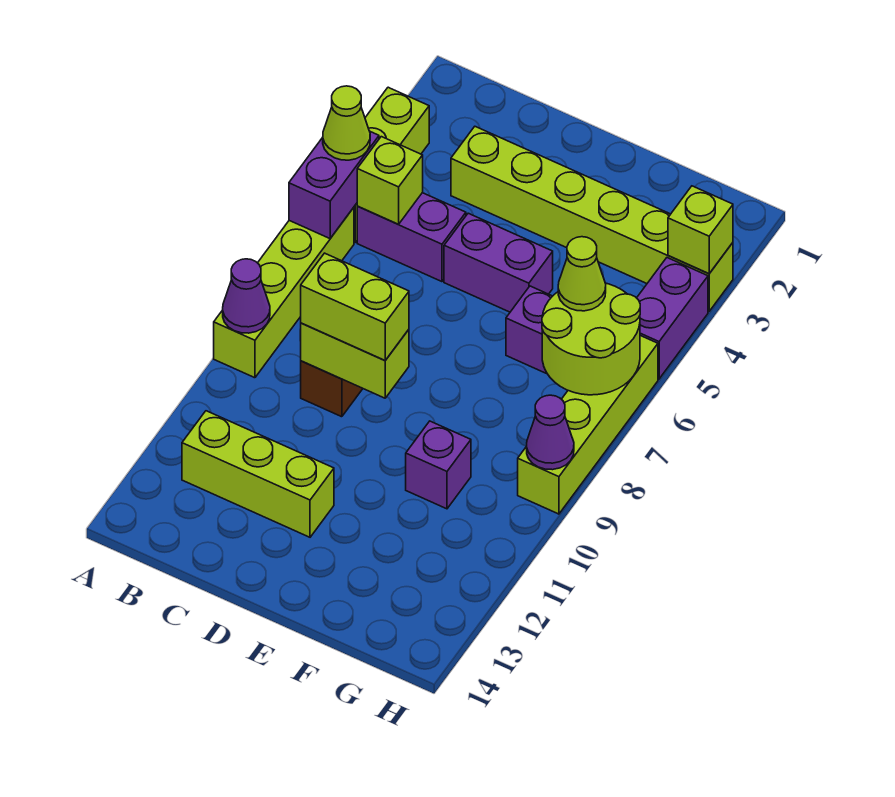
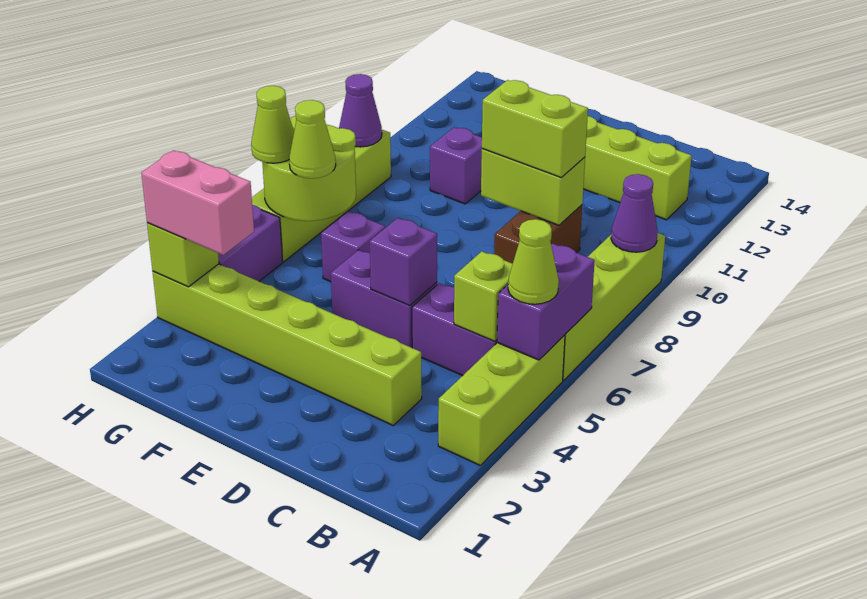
none -> purple 1x1 brick [370,218,437,306]
none -> pink 1x2 brick [141,151,254,255]
none -> lime 1x1 cone [251,86,294,163]

